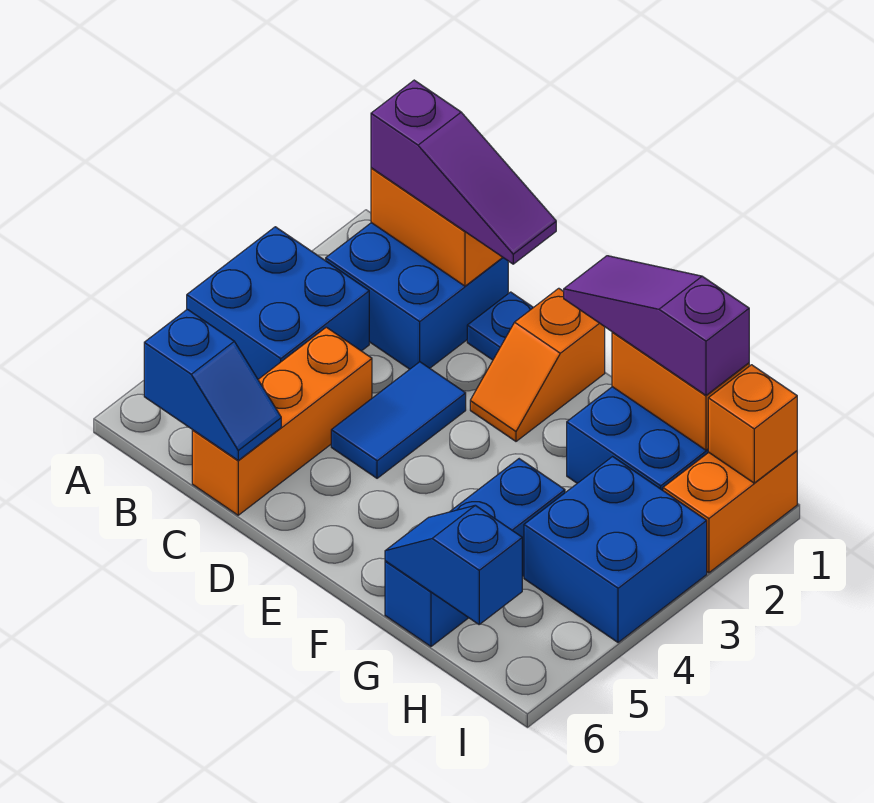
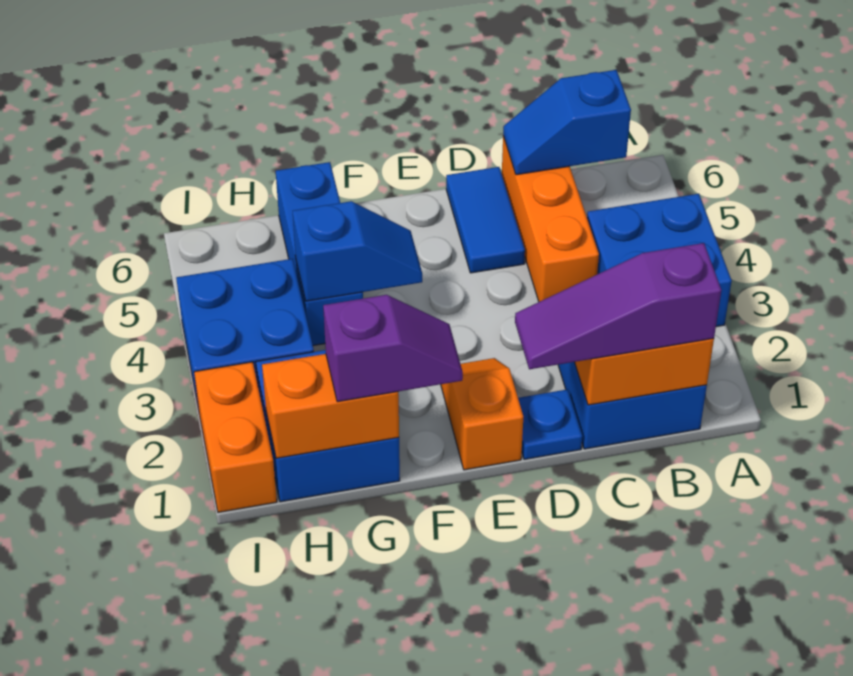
blue 1x2 tile [331,362,466,478] -> blue 1x2 tile moved to [446,167,525,273]
purple 1x3 slope [564,256,749,395] -> purple 1x2 slope [323,295,463,402]
blue 1x2 slope [385,505,522,624] -> blue 1x2 slope moved to [293,201,422,301]
orange 1x1 brick [708,365,797,483] -> none

